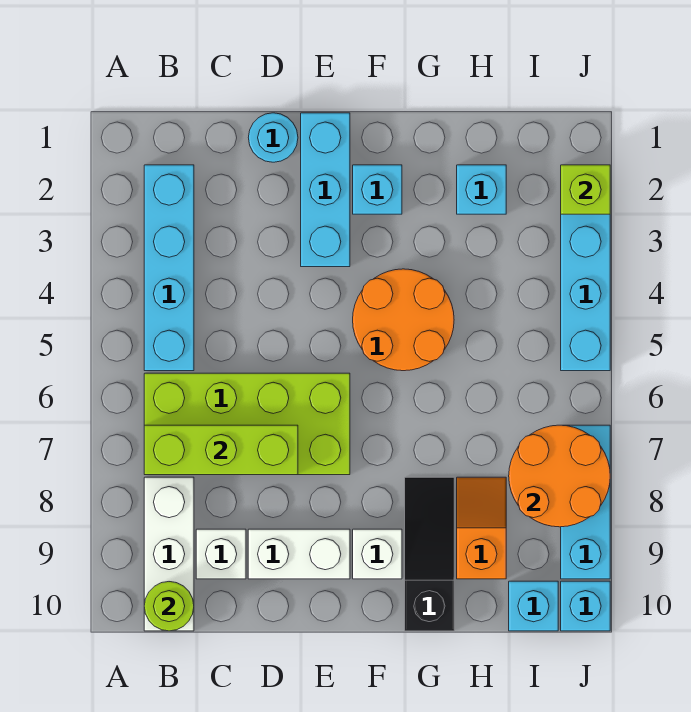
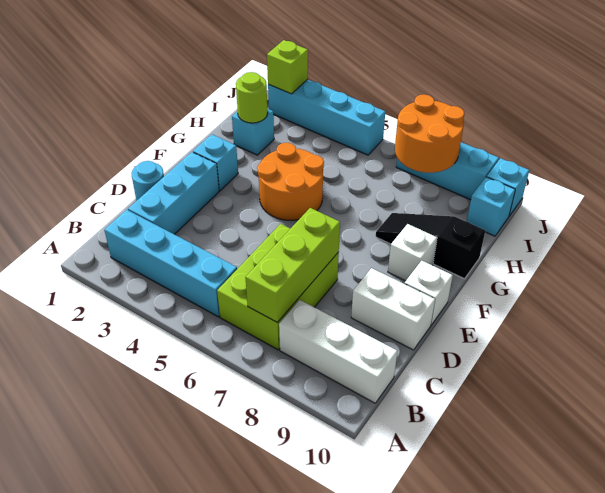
lime 2x4 brick [144,373,350,475] -> lime 2x3 brick [217,224,339,350]
lime 1x1 round brick [144,582,194,631] -> lime 1x1 round brick moved to [236,72,268,123]
white 1x1 brick [196,529,246,579] -> white 1x1 brick moved to [404,261,453,325]
white 1x2 brick [248,529,350,579] -> white 1x2 brick turned to [351,268,435,350]
cyan 1x3 brick [301,113,350,267] -> cyan 1x3 brick turned to [128,152,219,234]
orange 1x2 slope [457,477,506,579] -> none

